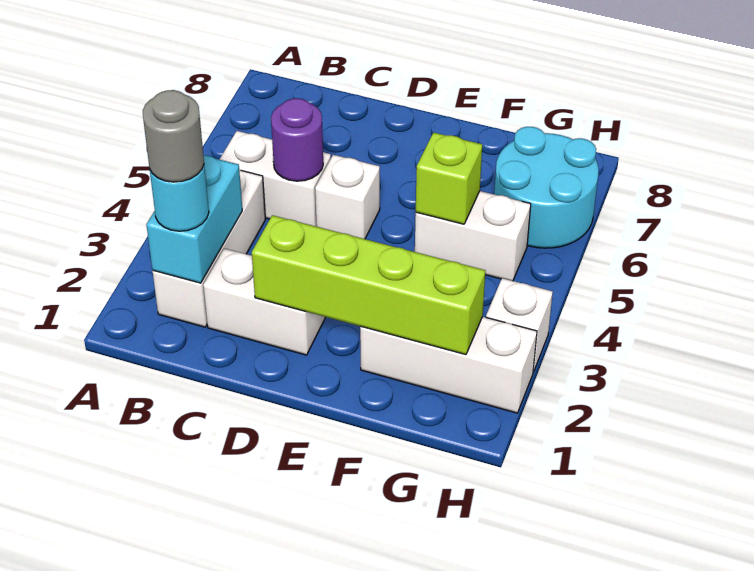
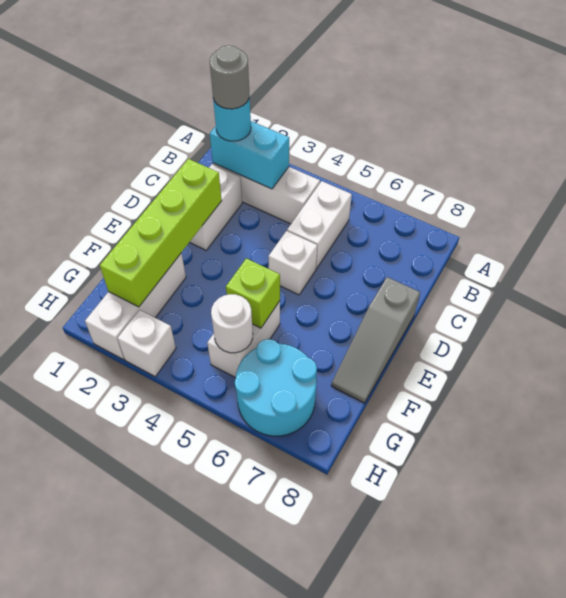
purple 1x1 round brick [271,98,323,181] -> none
none -> grey 1x3 slope [331,277,420,403]
none -> white 1x1 round brick [211,294,253,353]

